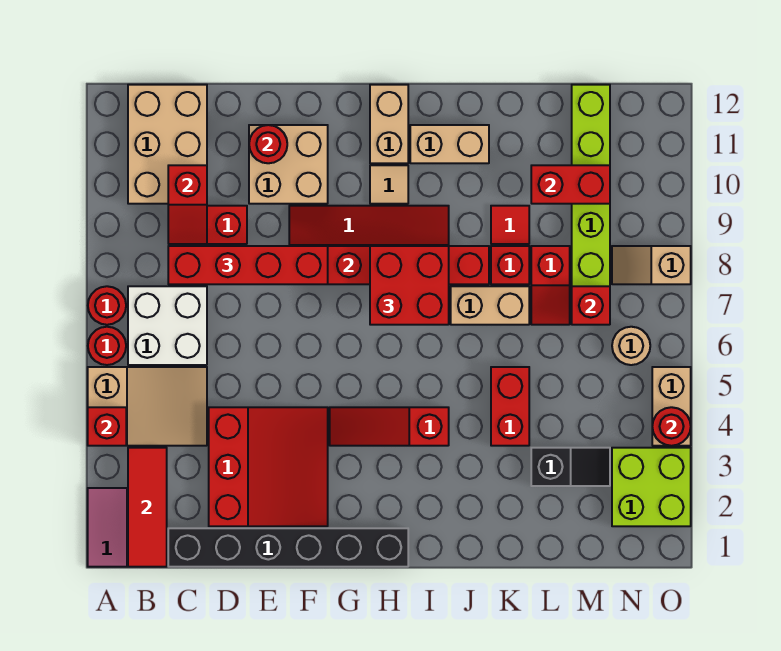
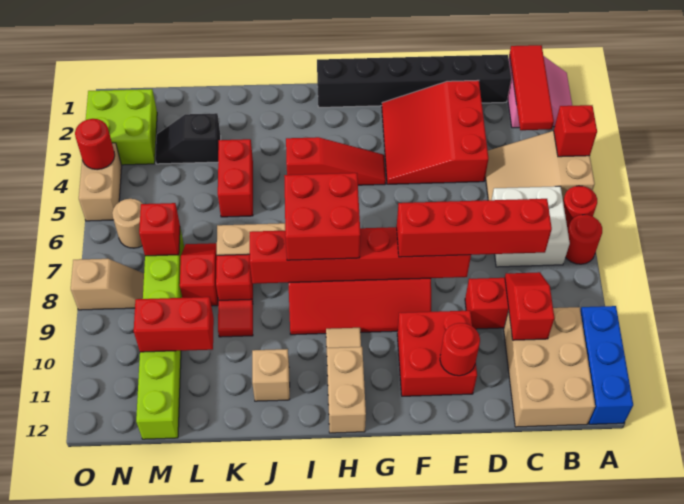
none -> blue 1x3 brick [580,306,633,424]
tan 2x2 brick [249,125,328,204] -> red 2x2 brick [397,311,477,396]
tan 1x2 brick [410,125,489,163] -> tan 1x1 brick [252,349,290,401]

